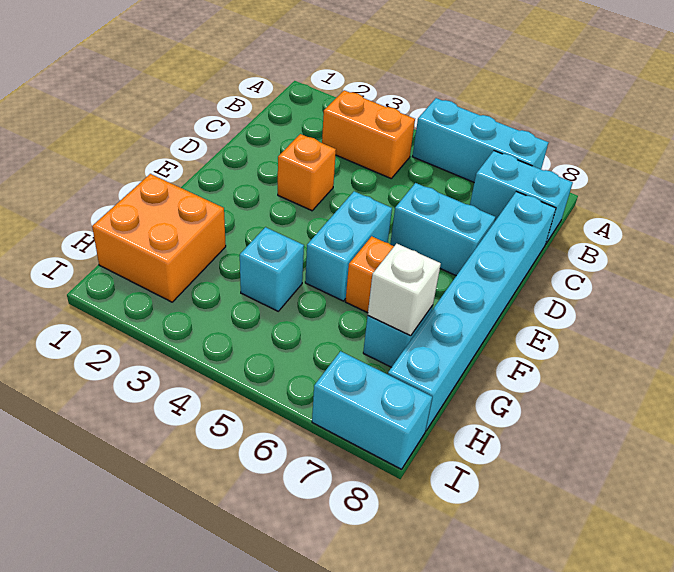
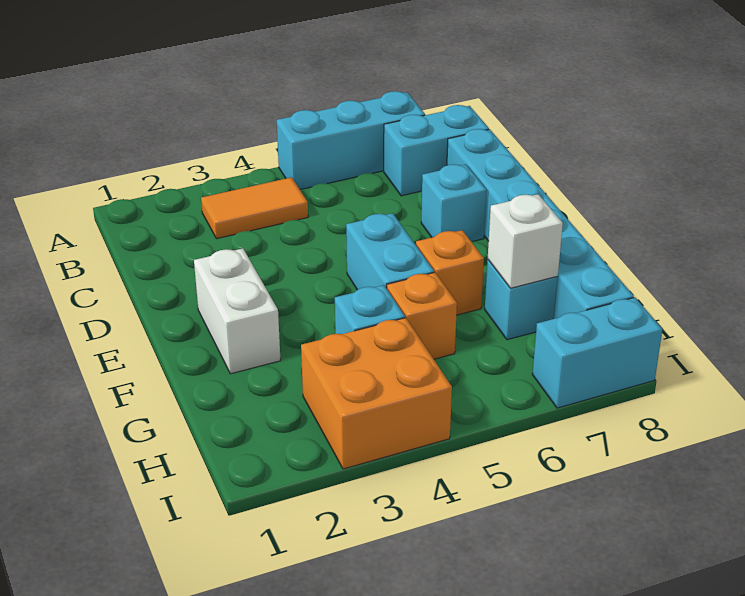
orange 1x2 brick [322,90,415,178] -> orange 1x2 tile [201,177,308,239]
orange 1x1 brick [278,134,336,211] -> orange 1x1 brick moved to [387,272,457,359]
cyan 1x2 brick [390,183,495,276] -> cyan 1x1 brick [421,164,487,242]
none -> white 1x2 brick [194,248,281,374]
orange 2x2 brick [92,174,226,302] -> orange 2x2 brick moved to [301,318,452,469]

